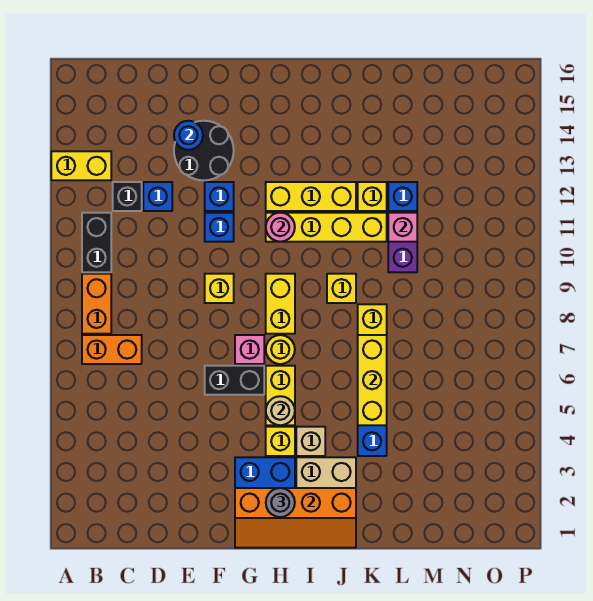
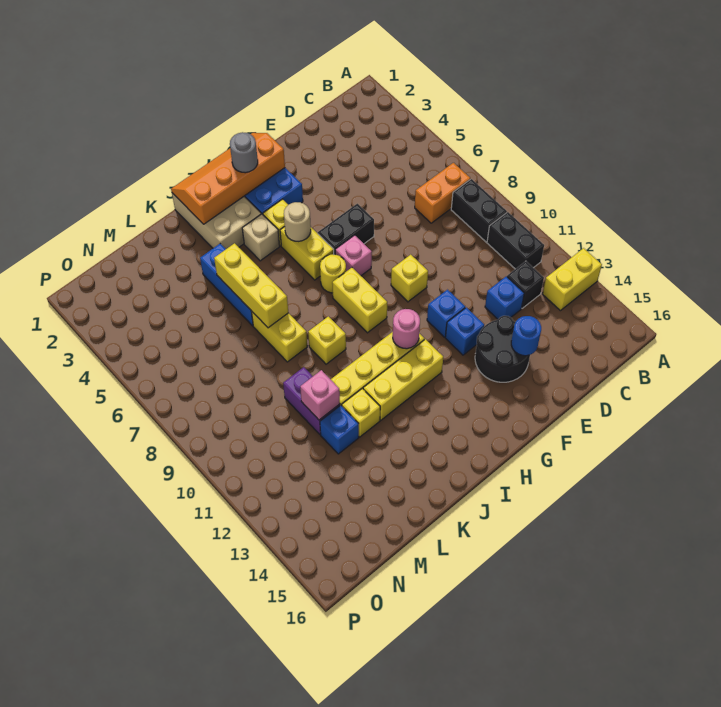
orange 1x2 brick [82,274,111,334] -> black 1x2 brick [451,179,507,242]

